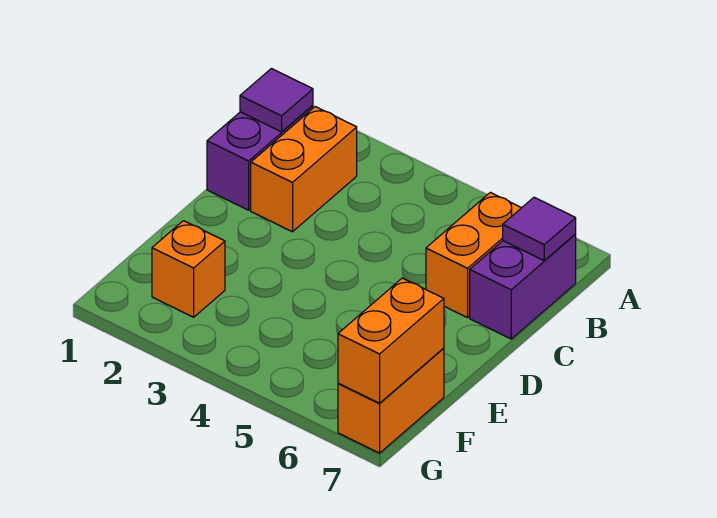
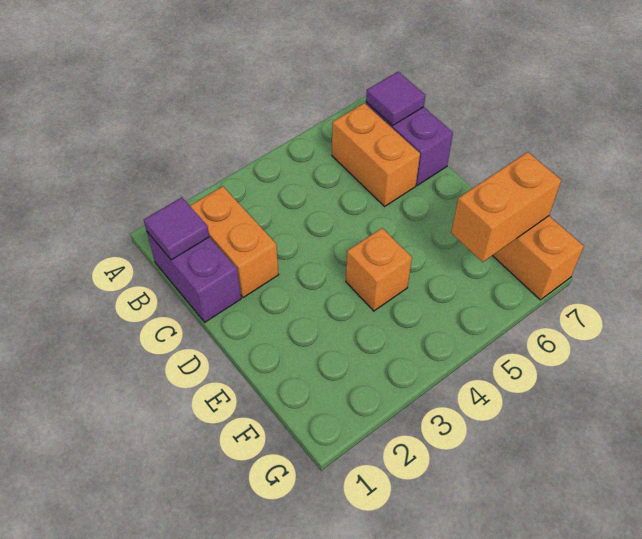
orange 1x1 brick [152,221,225,317] -> orange 1x1 brick moved to [346,228,412,311]
orange 1x2 brick [338,278,444,403] -> orange 1x2 brick turned to [451,152,561,262]

